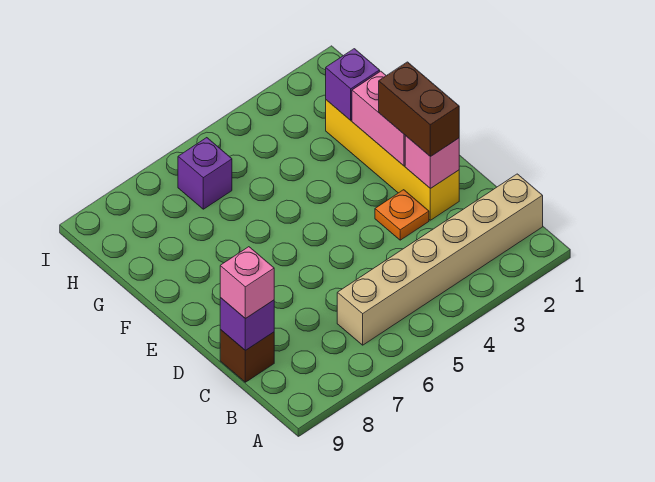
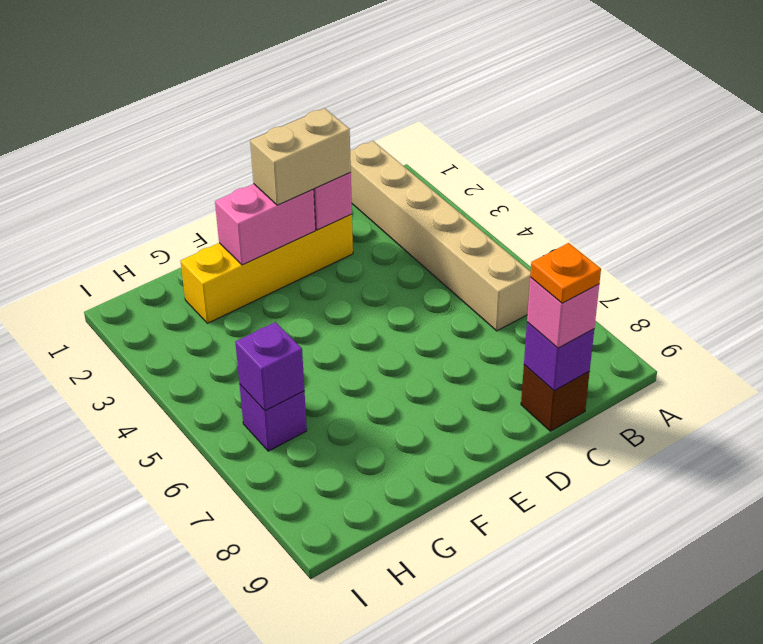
brown 1x2 brick [379,62,459,157] -> tan 1x2 brick [250,108,351,205]
orange 1x1 plate [375,190,429,240] -> orange 1x1 plate moved to [530,243,601,303]
purple 1x1 brick [326,49,380,120] -> purple 1x1 brick moved to [235,322,304,411]

